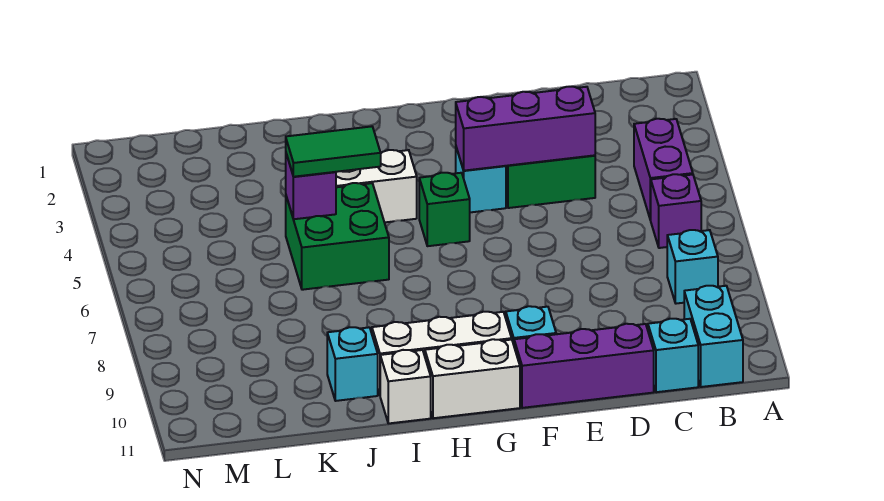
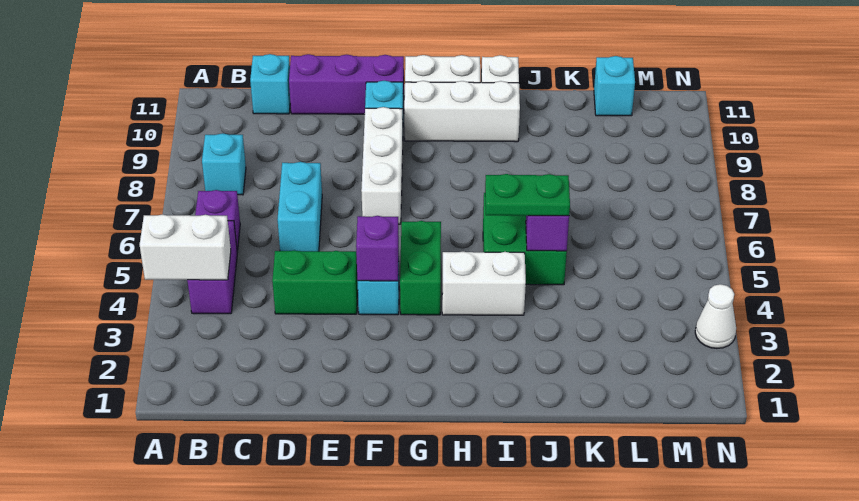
none -> white 1x2 brick [140,214,231,280]
cyan 1x2 brick [684,286,743,387] -> cyan 1x2 brick moved to [277,162,322,251]
purple 1x3 brick [456,87,595,171] -> purple 1x1 brick [356,216,399,281]
none -> white 1x3 brick [361,107,403,224]
green 1x1 brick [419,173,470,246] -> green 1x2 brick [400,221,441,315]
green 1x2 tile [286,126,381,177] -> green 1x2 plate [485,174,570,216]
cyan 1x1 brick [327,327,378,401] -> cyan 1x1 brick moved to [594,56,635,116]
none -> white 1x1 cone [695,284,736,348]

